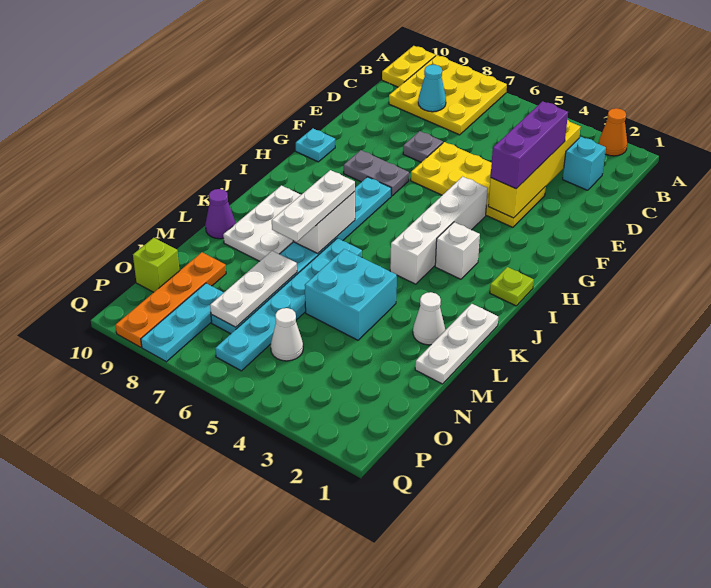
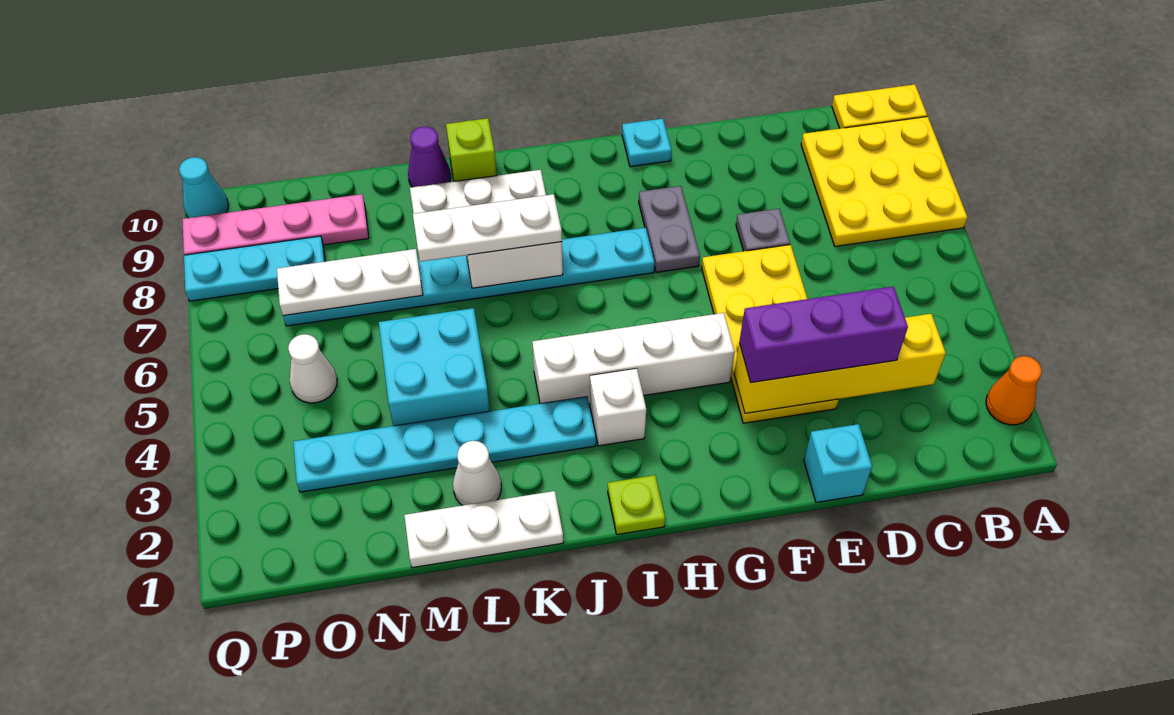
cyan 1x1 brick [563,137,606,190] -> cyan 1x1 brick moved to [804,424,872,502]
cyan 1x1 cone [418,65,446,112] -> cyan 1x1 cone moved to [179,157,229,218]
cyan 1x6 plate [215,238,362,371] -> cyan 1x6 plate moved to [293,397,596,492]
orange 1x4 plate [115,252,226,347] -> pink 1x4 plate [182,194,369,255]
lime 1x1 brick [133,238,180,292] -> lime 1x1 brick moved to [446,118,497,181]

